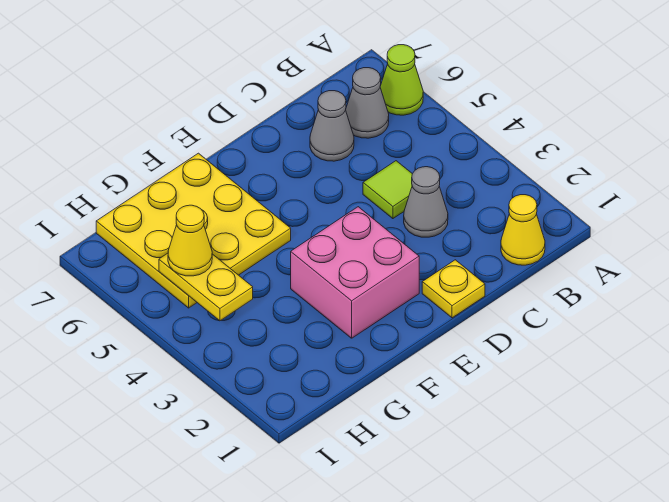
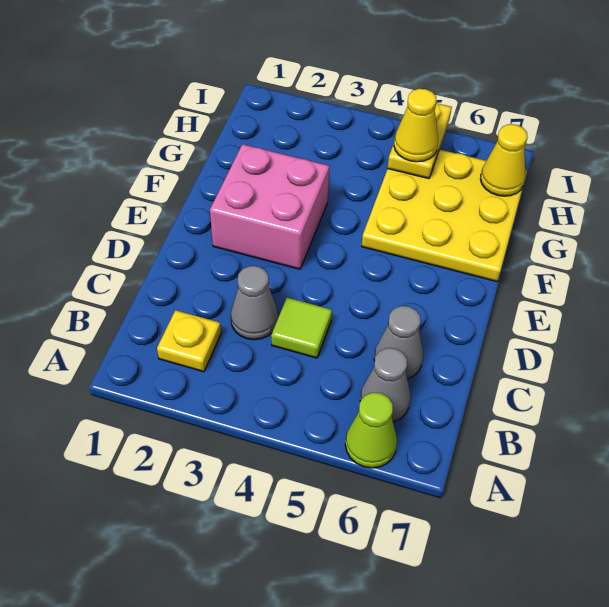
yellow 1x1 cone [501,195,545,265] -> yellow 1x1 cone moved to [480,124,528,196]
yellow 1x1 plate [422,260,485,318] -> yellow 1x1 plate moved to [157,310,221,372]
yellow 1x2 plate [159,253,253,321] -> yellow 1x2 plate turned to [388,103,452,179]

